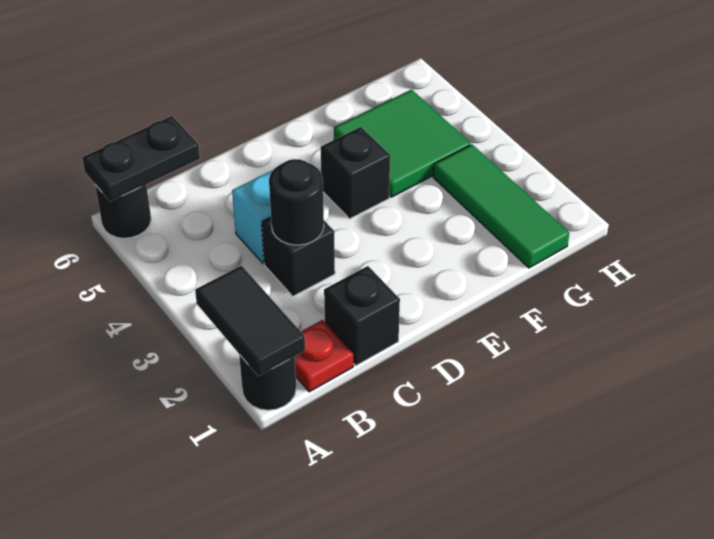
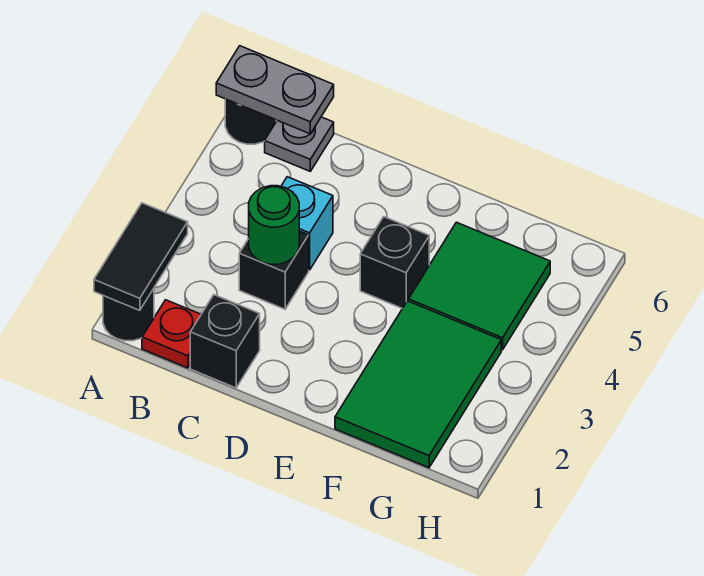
black 1x2 plate [82,116,200,201] -> grey 1x2 plate [216,46,334,134]
none -> grey 1x1 plate [265,117,334,171]
black 1x1 round brick [269,159,324,245] -> green 1x1 round brick [249,186,299,264]
green 1x3 tile [433,145,569,268] -> green 2x3 tile [335,301,501,468]

